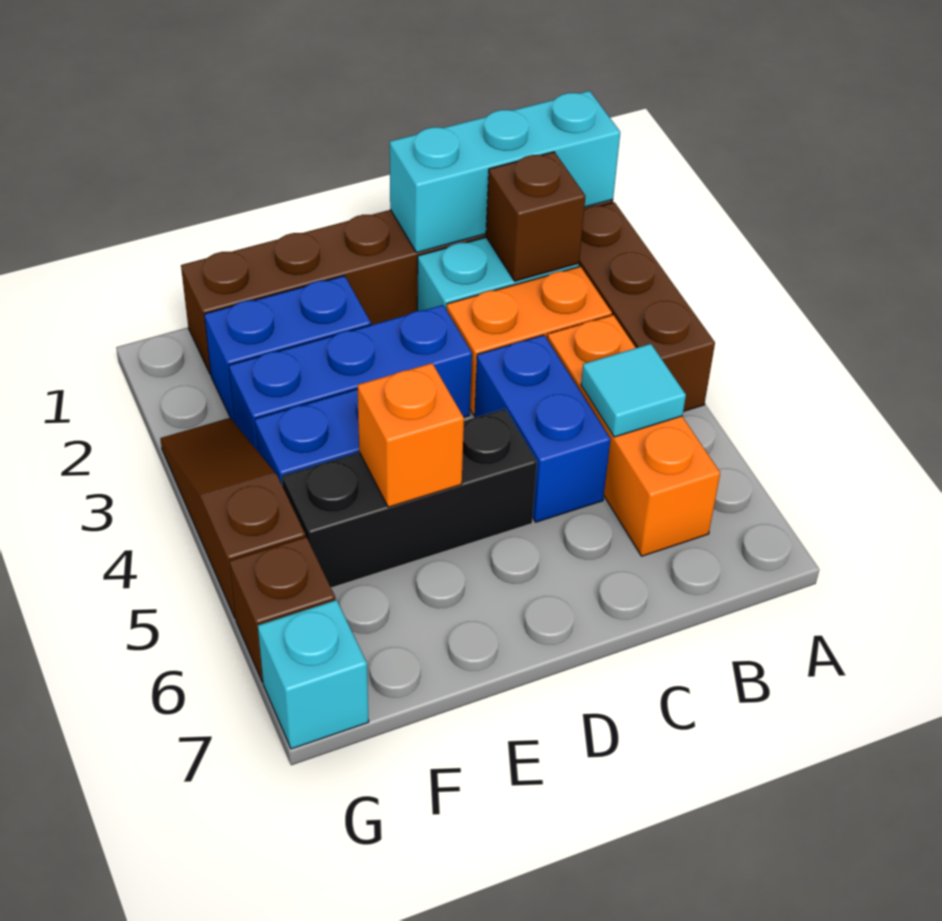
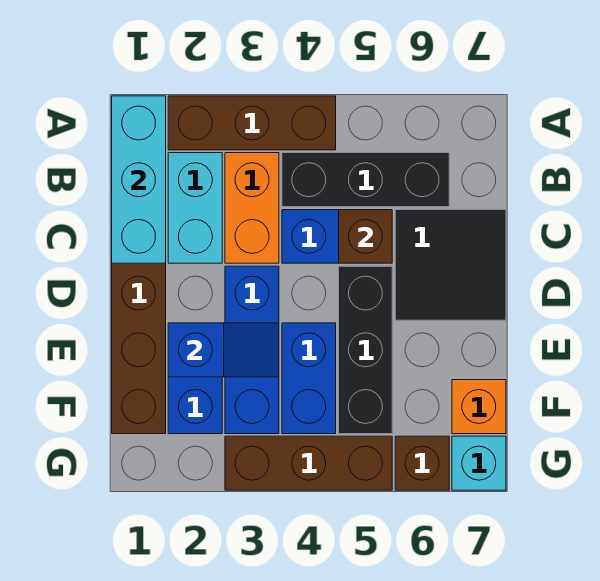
brown 1x1 brick [486,152,585,281] -> brown 1x1 brick moved to [339,210,392,263]
orange 1x3 brick [547,315,720,556] -> black 1x3 brick [282,153,449,207]
cyan 1x1 tile [581,344,686,437] -> none
none -> black 2x2 tile [395,210,506,320]
none -> blue 1x2 slope [168,323,279,377]
orange 1x1 brick [357,363,464,507] -> orange 1x1 brick moved to [452,380,506,434]
brown 1x3 slope [160,418,305,619] -> brown 1x3 brick [225,436,392,490]

